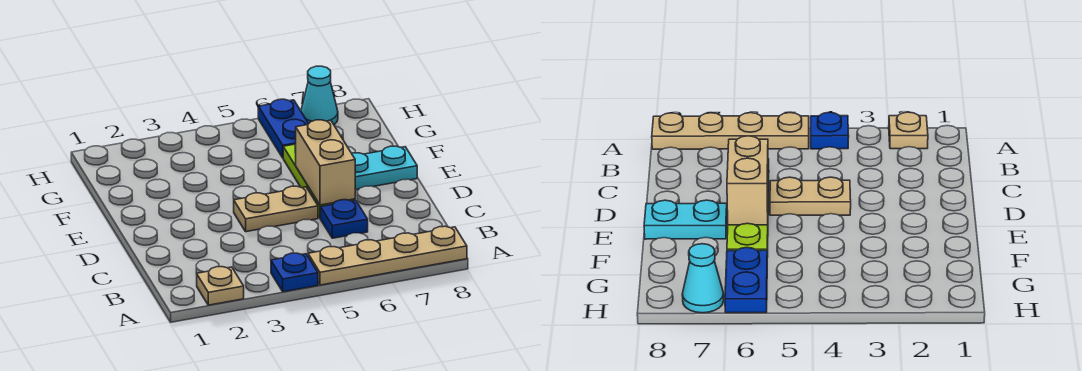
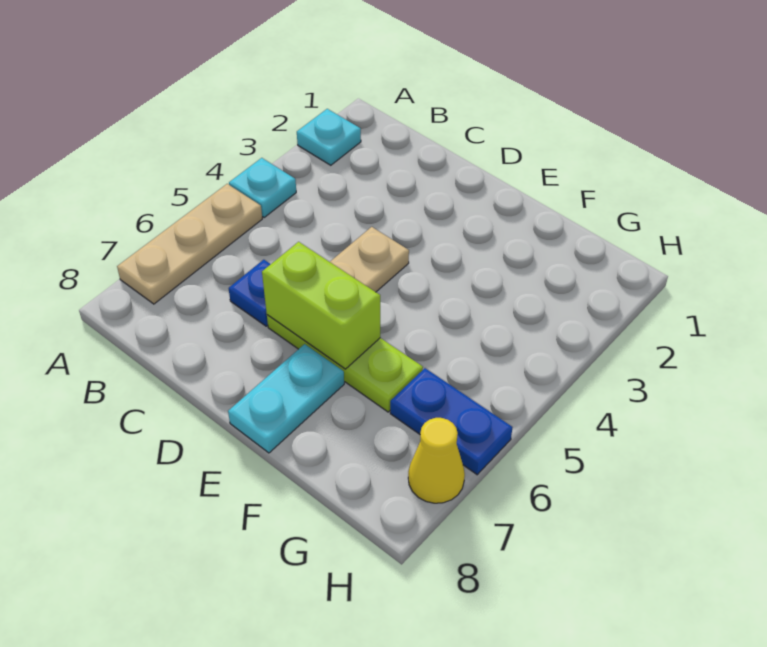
tan 1x1 plate [197,267,244,305] -> cyan 1x1 plate [297,109,361,165]
blue 1x1 plate [271,253,318,292] -> cyan 1x1 plate [229,158,296,218]
tan 1x4 plate [308,226,467,285] -> tan 1x3 plate [117,184,262,304]
tan 1x2 brick [295,120,355,205] -> lime 1x2 brick [262,242,380,369]
cyan 1x1 cone [301,66,338,125] -> yellow 1x1 cone [408,418,465,503]

